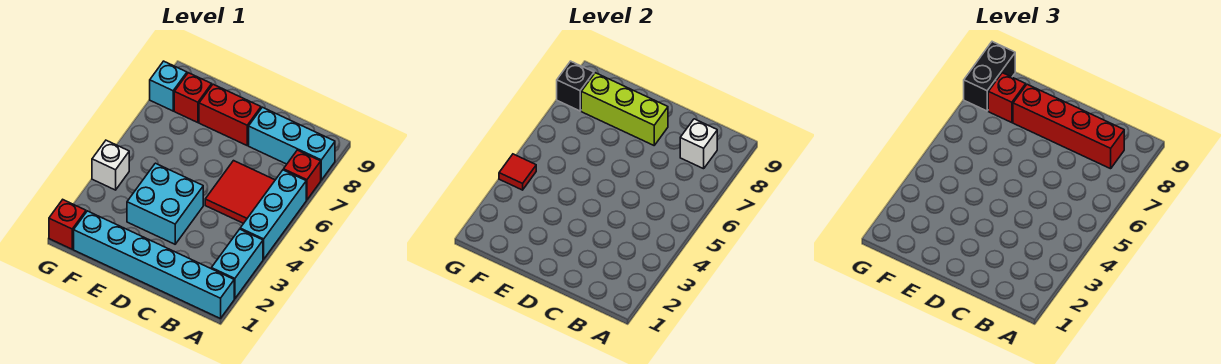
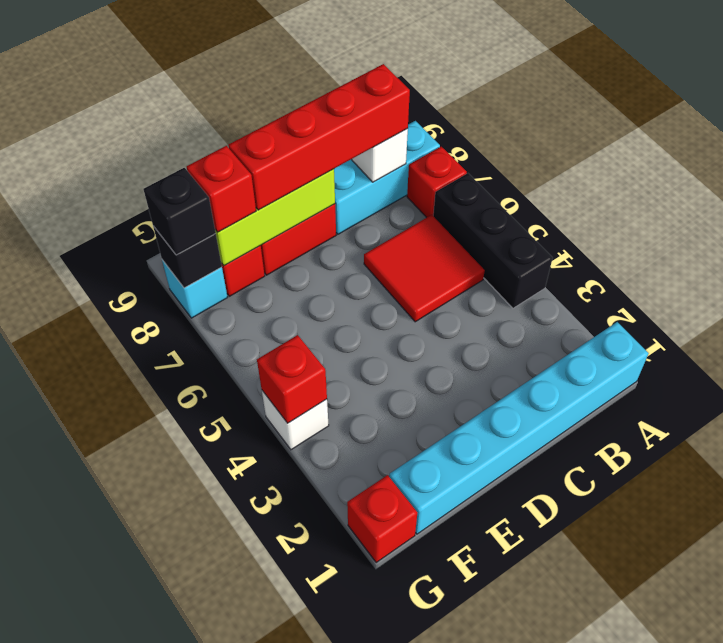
cyan 1x2 brick [211,229,263,299] -> none
cyan 1x3 brick [240,170,306,259] -> black 1x3 brick [433,173,553,308]
cyan 2x2 brick [127,163,203,244] -> none
red 1x1 tile [499,154,536,190] -> red 1x1 brick [257,335,327,423]
black 1x2 brick [964,42,1015,111] -> black 1x1 brick [143,168,216,255]

